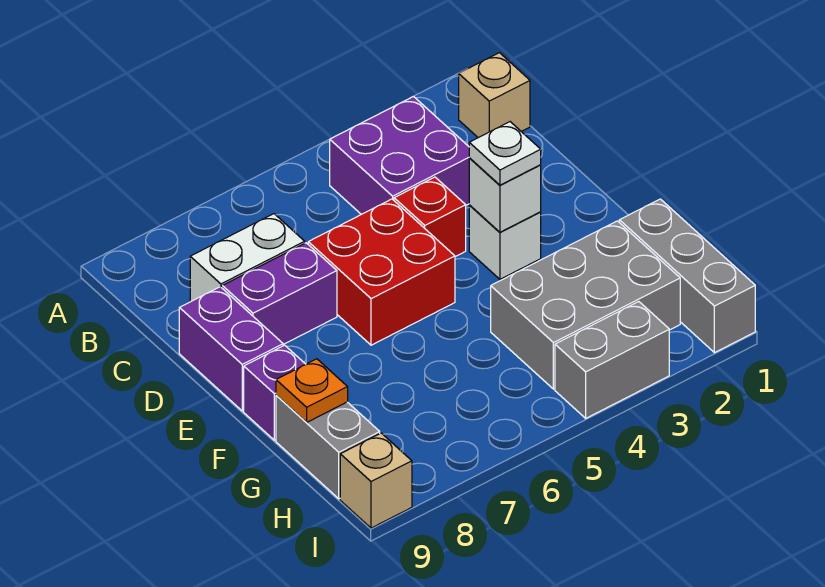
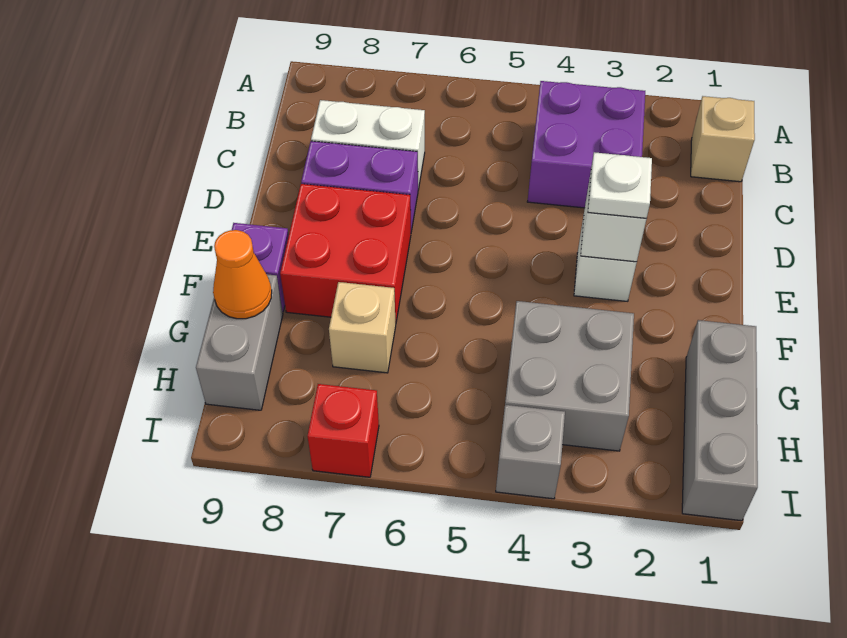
red 1x1 brick [394,177,466,257] -> red 1x1 brick moved to [307,384,379,477]
red 2x2 brick [308,199,455,345] -> red 2x2 brick moved to [280,184,411,323]
purple 1x2 brick [179,287,283,411] -> none
grey 2x3 brick [491,221,680,389] -> grey 2x2 brick [505,301,634,451]
orange 1x1 plate [276,359,348,423] -> orange 1x1 cone [213,230,272,319]
grey 1x2 brick [555,301,669,418] -> grey 1x1 brick [496,405,565,499]
tan 1x1 brick [340,433,412,528] -> tan 1x1 brick moved to [329,282,396,373]

